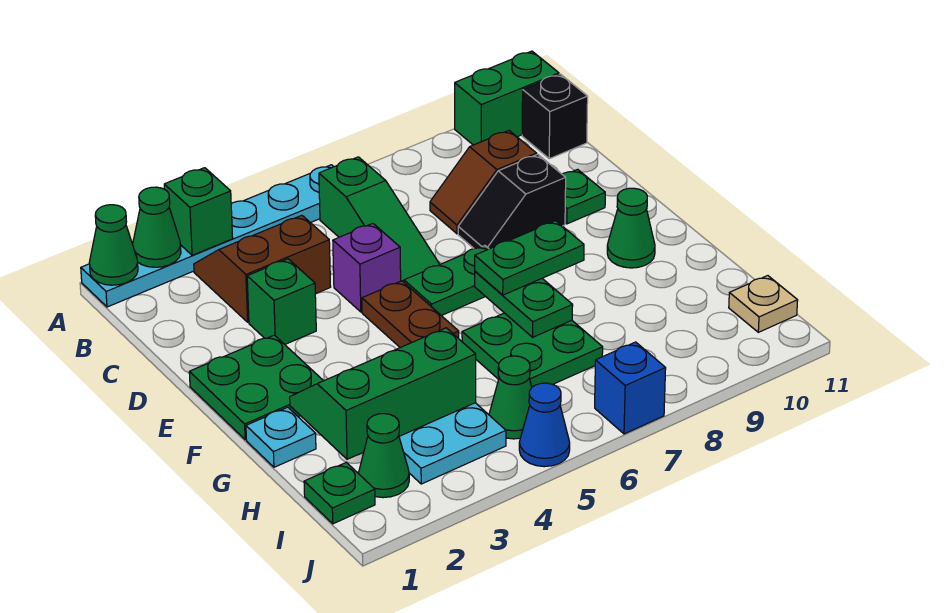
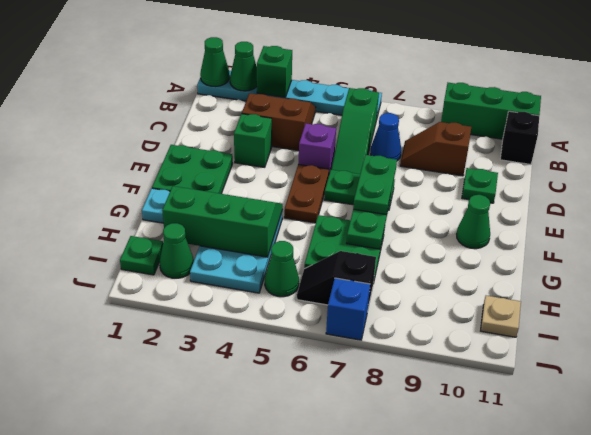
green 1x2 brick [455,51,559,145] -> green 1x3 brick [441,83,541,139]
black 1x2 slope [458,154,566,249] -> black 1x2 slope moved to [297,251,376,312]
green 1x2 plate [475,221,584,295] -> green 1x2 plate turned to [353,155,397,214]
blue 1x1 cone [519,383,570,467] -> blue 1x1 cone moved to [371,113,401,161]

